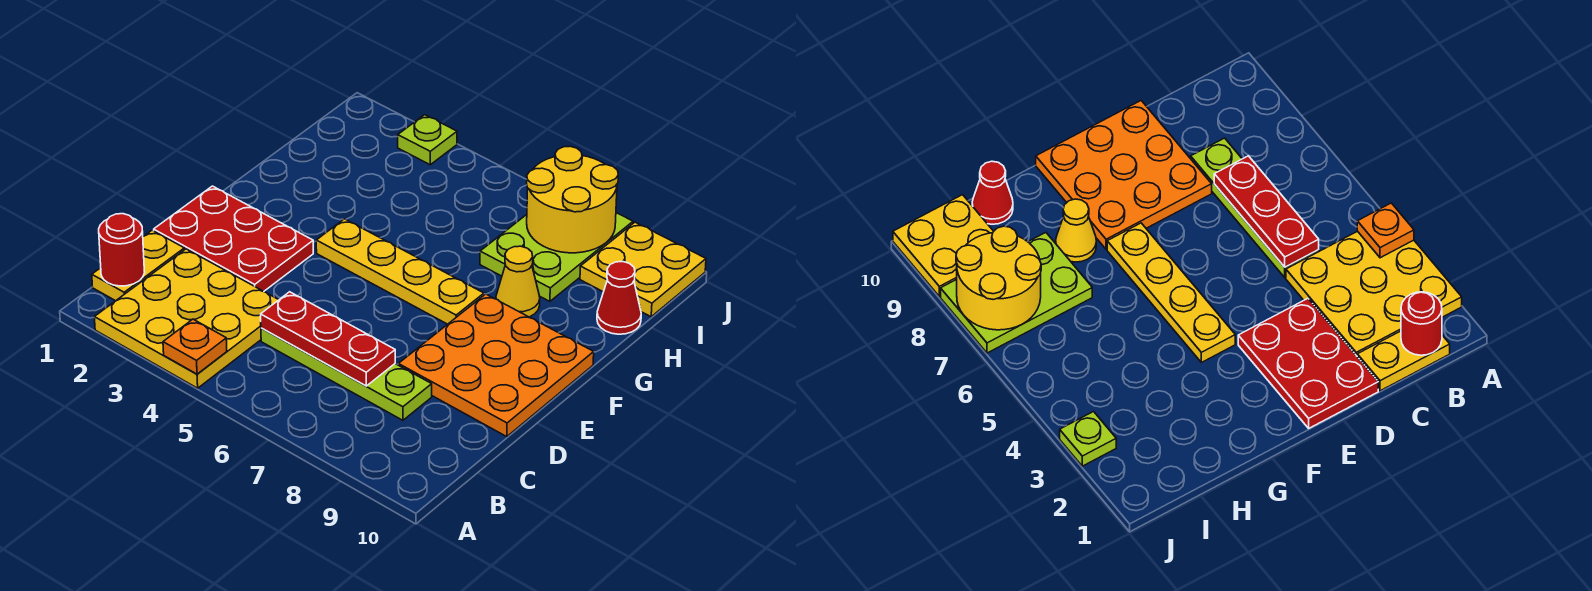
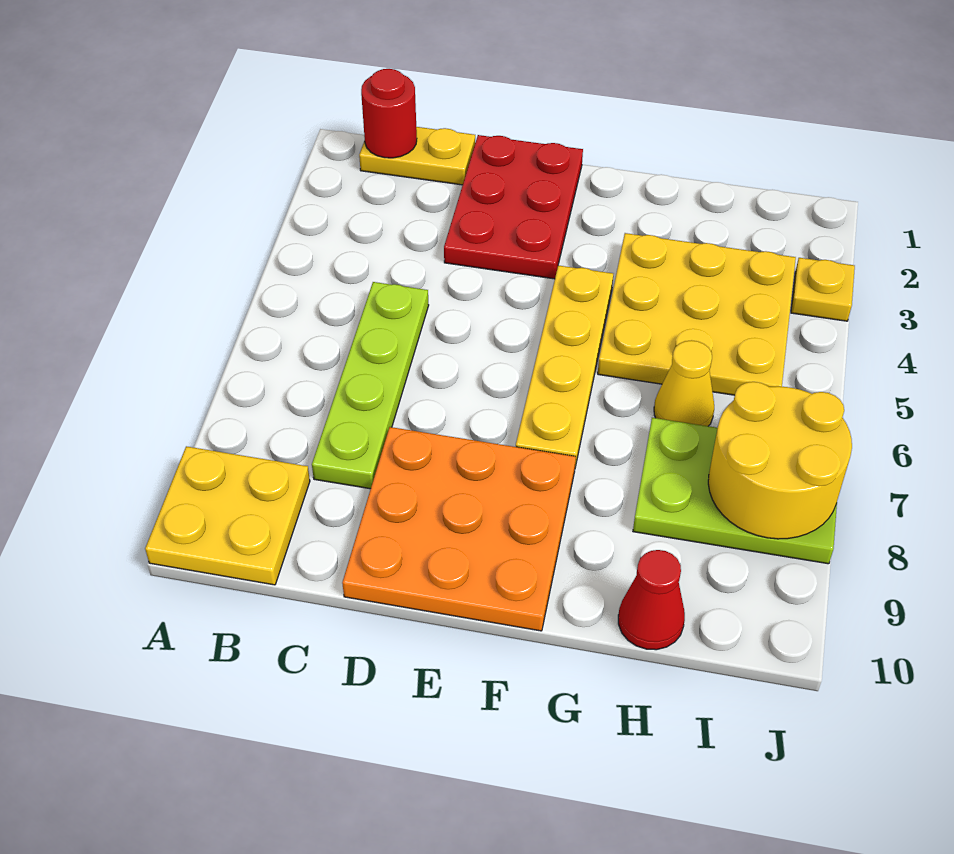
yellow 3x3 plate [94,249,278,388] -> yellow 3x3 plate moved to [598,233,796,395]
orange 1x1 plate [163,319,227,374] -> none
red 1x3 plate [261,292,395,386] -> none
yellow 1x1 cone [496,246,540,317] -> yellow 1x1 cone moved to [654,340,714,426]
yellow 2x2 plate [580,222,706,317] -> yellow 2x2 plate moved to [145,446,310,585]
lime 1x1 plate [398,115,457,165] -> yellow 1x1 plate [791,258,855,321]

